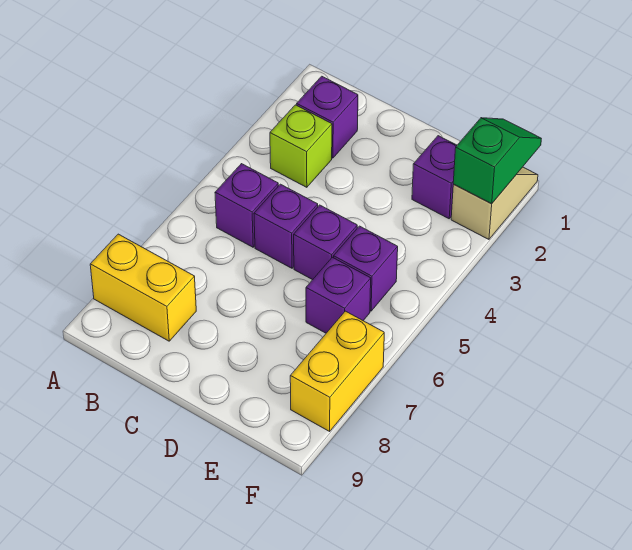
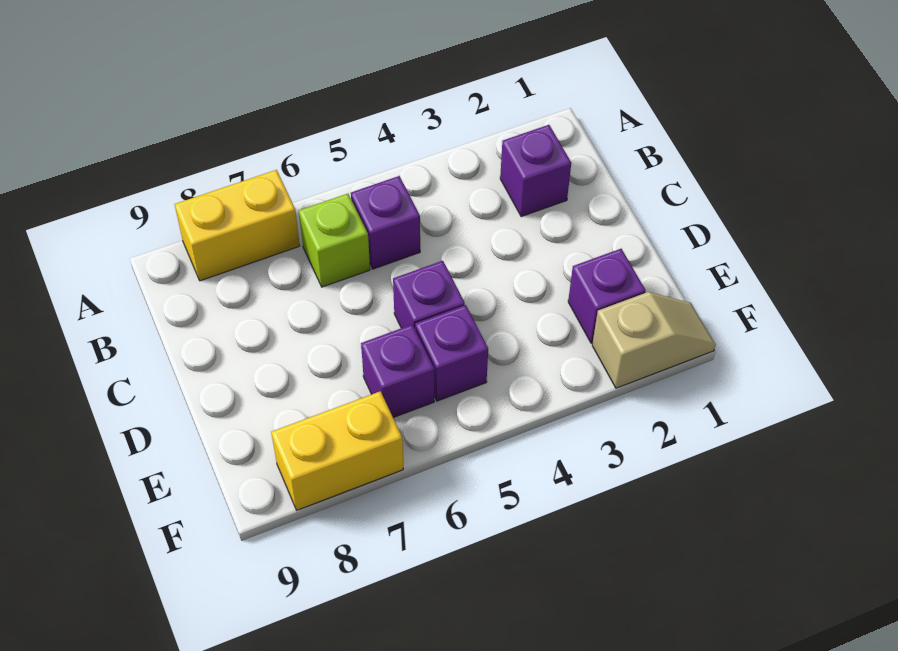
yellow 1x2 brick [90,234,196,341] -> yellow 1x2 brick turned to [174,170,300,281]
lime 1x1 brick [270,105,332,187] -> lime 1x1 brick moved to [299,194,370,287]
purple 1x1 brick [254,184,318,268] -> none
green 1x2 slope [453,118,541,204] -> none

